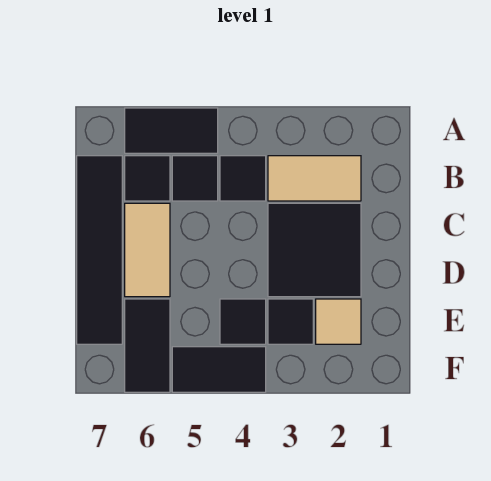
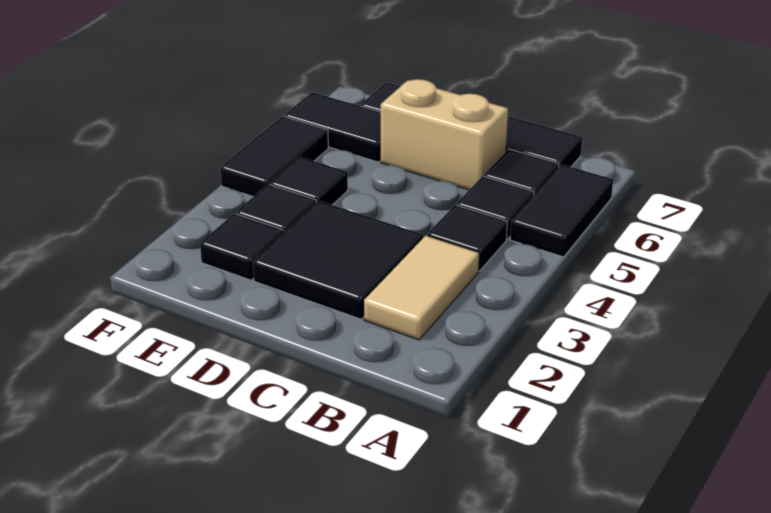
tan 1x2 tile [125,203,170,297] -> tan 1x2 brick [381,79,508,190]
tan 1x1 tile [316,299,361,344] -> black 1x1 tile [200,214,283,280]

